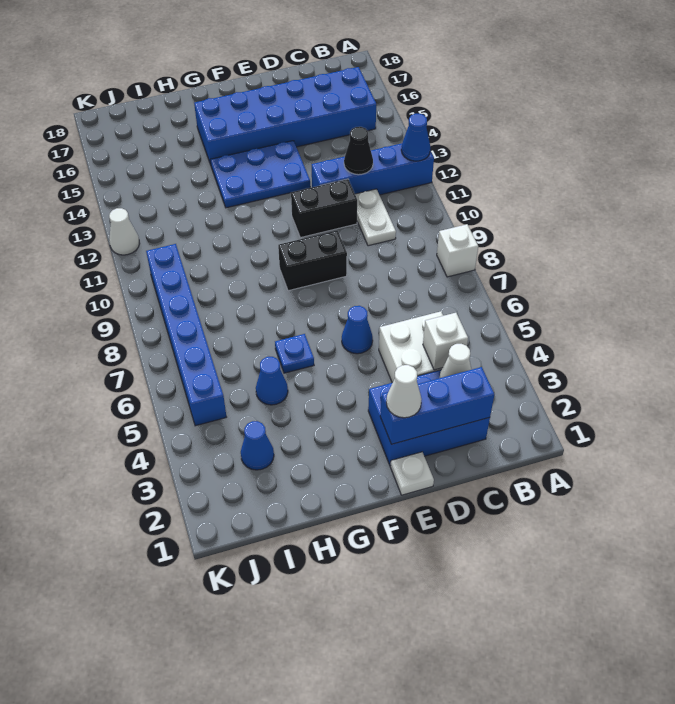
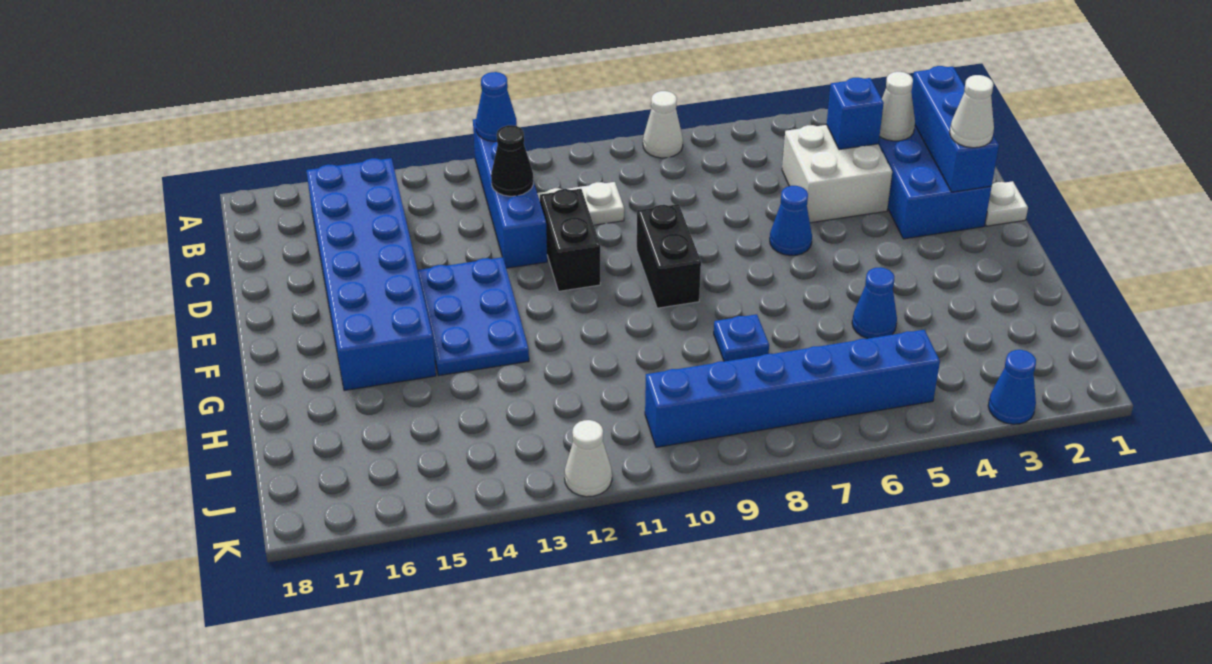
white 1x1 brick [437,224,478,277] -> white 1x1 cone [643,91,683,158]
white 1x1 brick [423,313,468,370] -> blue 1x1 brick [827,78,884,150]
blue 1x1 plate [275,334,314,373] -> blue 1x1 plate moved to [714,314,769,361]
blue 1x1 cone [241,421,274,470] -> blue 1x1 cone moved to [988,350,1036,424]

